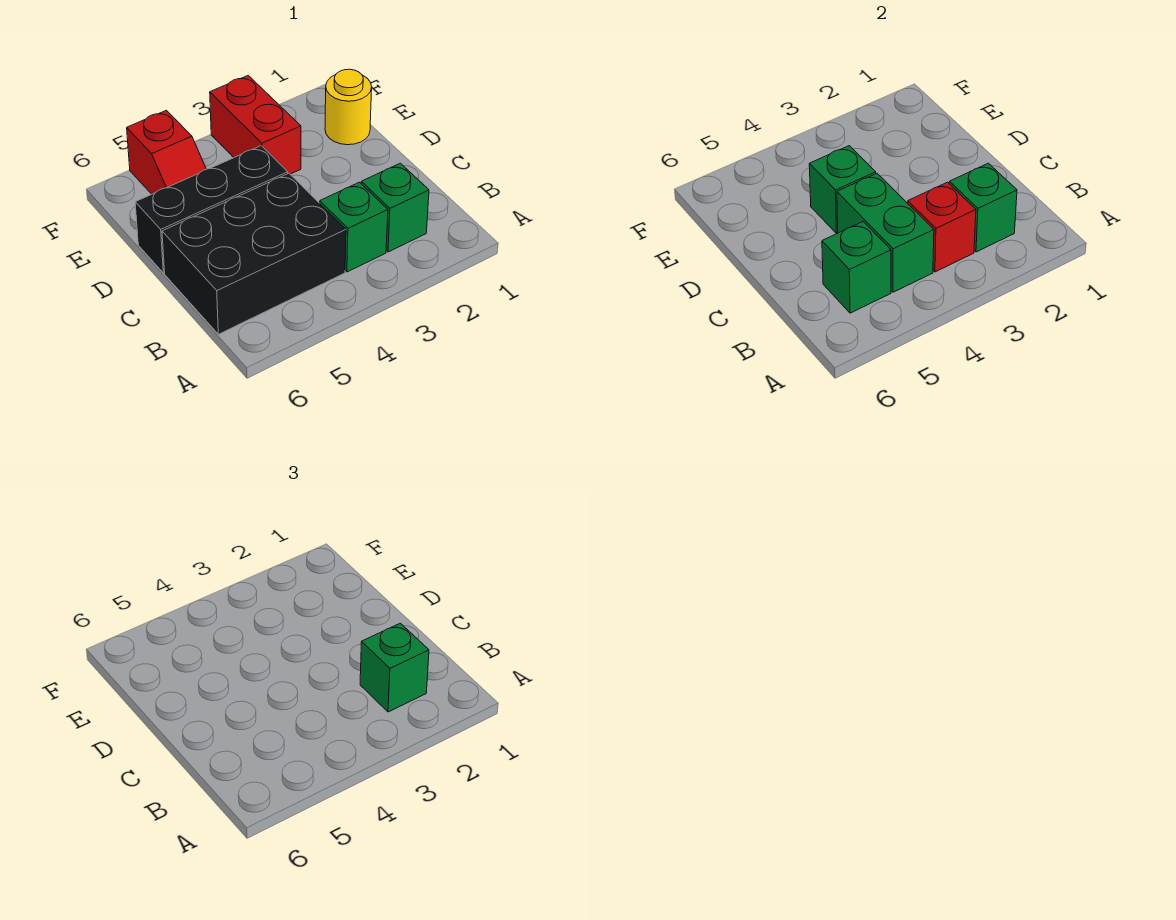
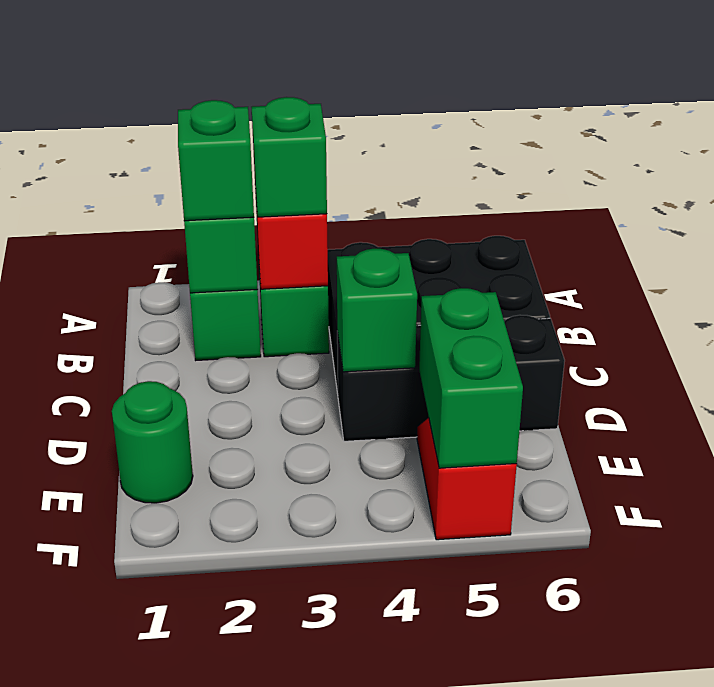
green 1x2 brick [837,173,934,292] -> green 1x2 brick moved to [419,288,523,468]
green 1x1 brick [822,222,891,313] -> green 1x1 brick moved to [252,97,327,217]
yellow 1x1 round brick [325,69,372,145] -> green 1x1 round brick [112,381,193,503]
red 1x2 brick [210,76,301,174] -> none

